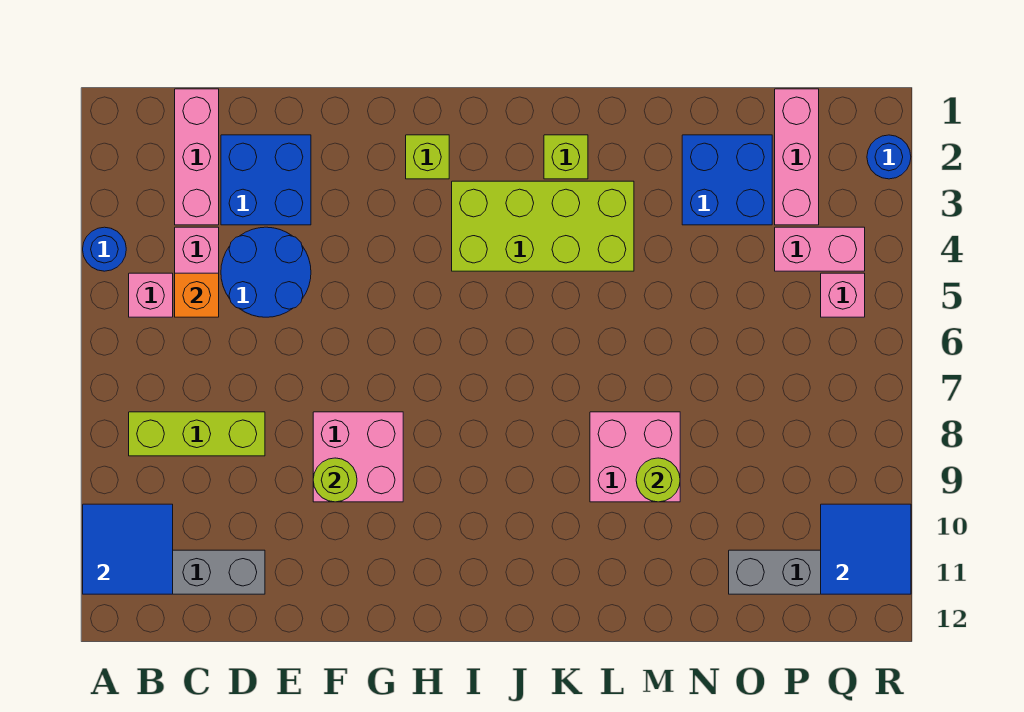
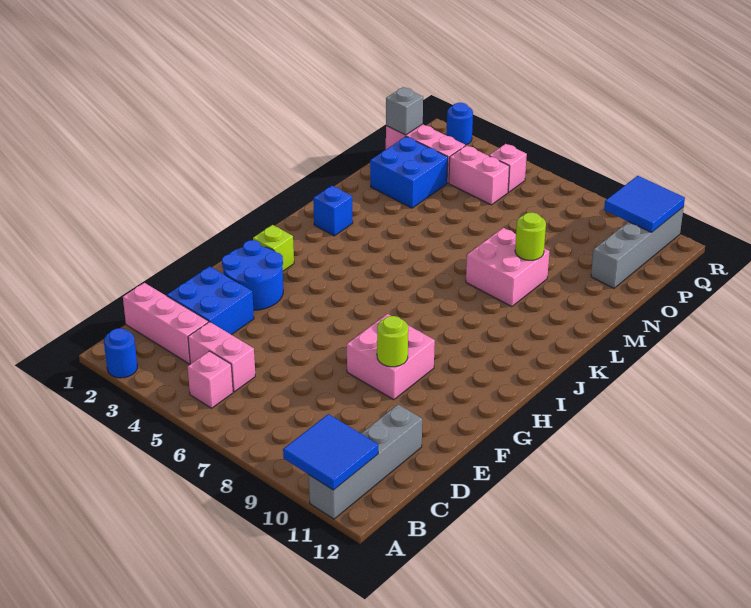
blue 1x1 round brick [83,227,126,271] -> blue 1x1 round brick moved to [104,328,137,378]
lime 1x3 brick [129,412,265,456] -> none
orange 1x1 brick [175,273,219,317] -> none
blue 2x2 round brick [221,227,311,317] -> blue 2x2 round brick moved to [222,240,283,310]
lime 2x4 brick [452,181,634,271] -> none
lime 1x1 brick [544,135,588,179] -> blue 1x1 brick [313,186,353,236]
none -> grey 1x1 brick [386,87,423,135]
pink 1x2 brick [775,227,865,271] -> pink 1x2 brick turned to [449,145,509,205]

